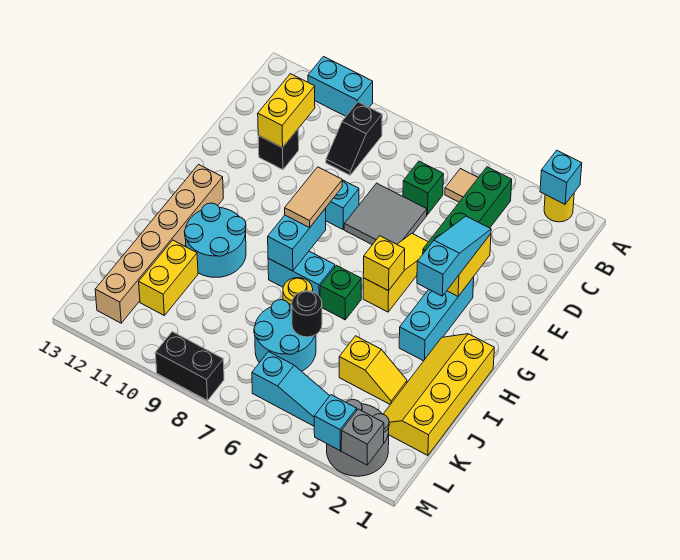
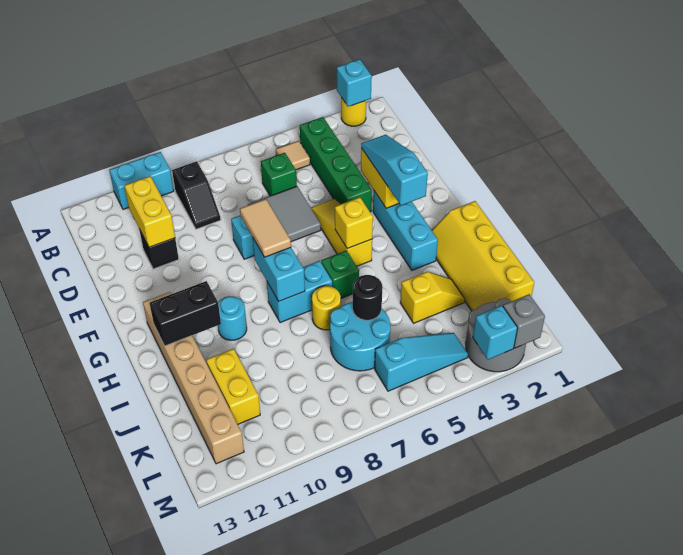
cyan 2x2 round brick [184,203,246,277] -> cyan 1x1 round brick [218,296,247,340]
black 1x2 brick [155,332,224,400] -> black 1x2 brick moved to [150,281,221,346]

